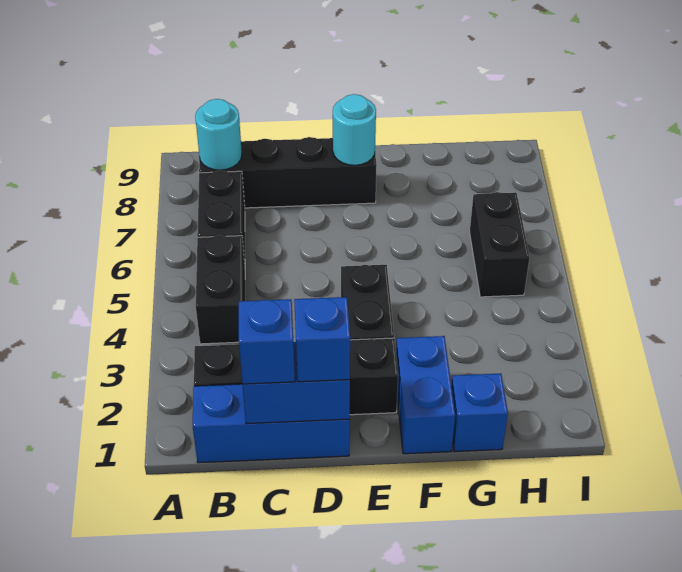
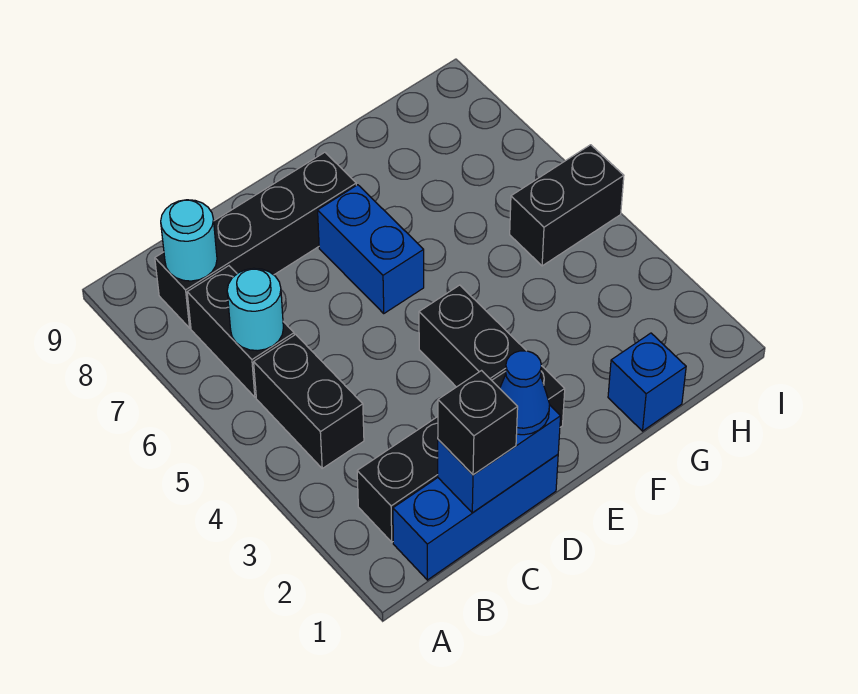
blue 1x1 brick [239,299,295,384] -> black 1x1 brick [438,371,518,475]
blue 1x1 brick [294,297,350,382] -> blue 1x1 cone [500,351,550,435]
cyan 1x1 round brick [333,94,376,165] -> cyan 1x1 round brick moved to [227,268,283,351]
blue 1x2 brick [396,336,455,454] -> blue 1x2 brick moved to [318,185,424,313]
black 1x2 brick [470,192,530,297] -> black 1x2 brick turned to [510,145,624,266]

